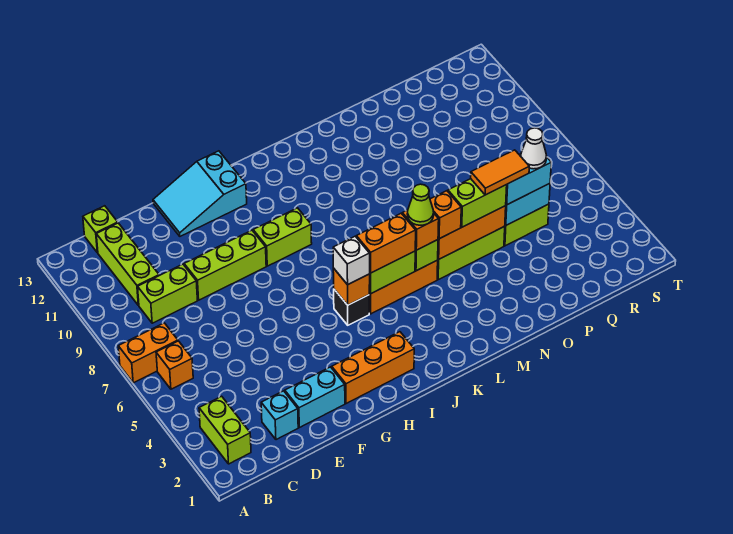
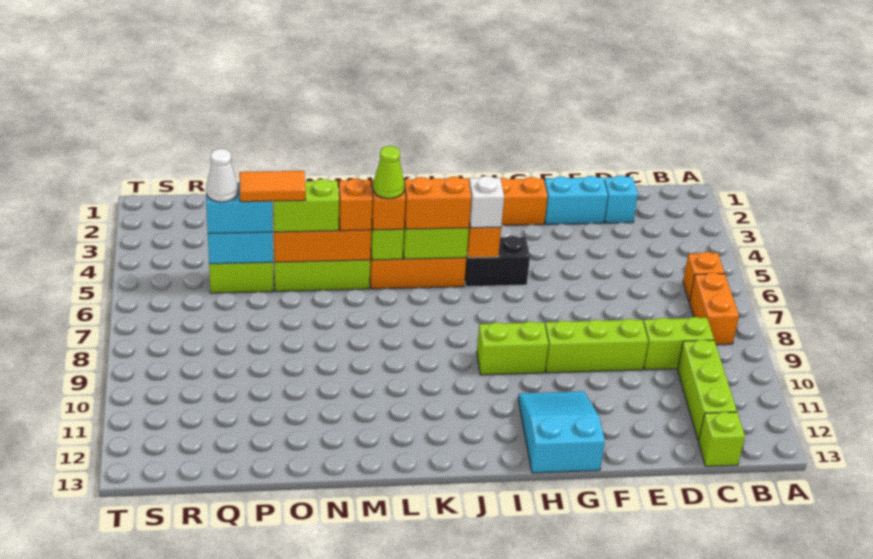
orange 1x2 brick [118,323,178,383] -> orange 1x2 brick turned to [689,273,739,345]
lime 1x2 brick [199,396,251,464] -> none
cyan 2x3 slope [153,151,247,236] -> cyan 2x3 slope turned to [518,391,605,473]
black 1x1 brick [334,289,369,325] -> black 1x2 brick [465,236,530,287]

